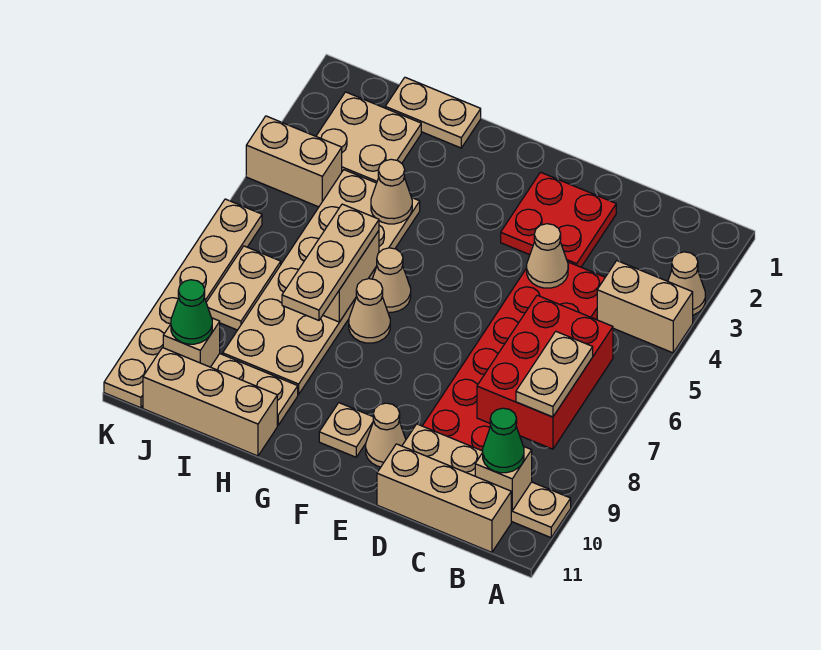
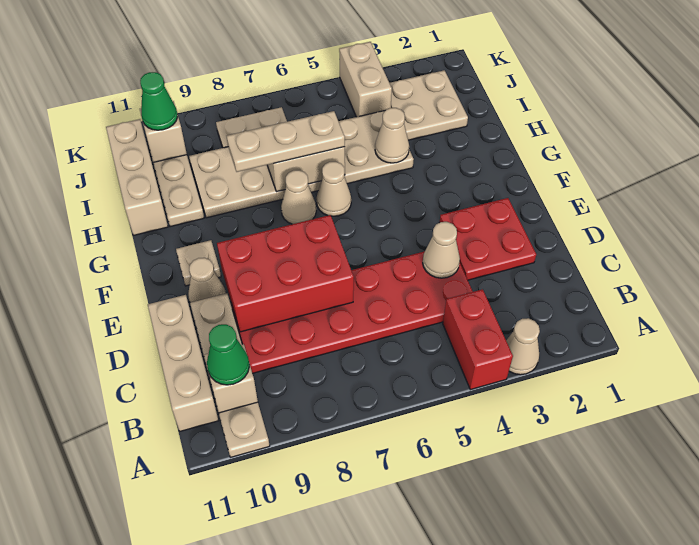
tan 1x2 brick [597,261,693,353] -> red 1x2 brick [443,289,513,390]
red 2x3 brick [477,295,613,449] -> red 2x3 brick moved to [217,215,354,332]
tan 1x2 plate [516,331,593,417] -> none
tan 1x2 plate [385,77,481,148] -> none
tan 1x6 plate [104,199,262,408] -> none

